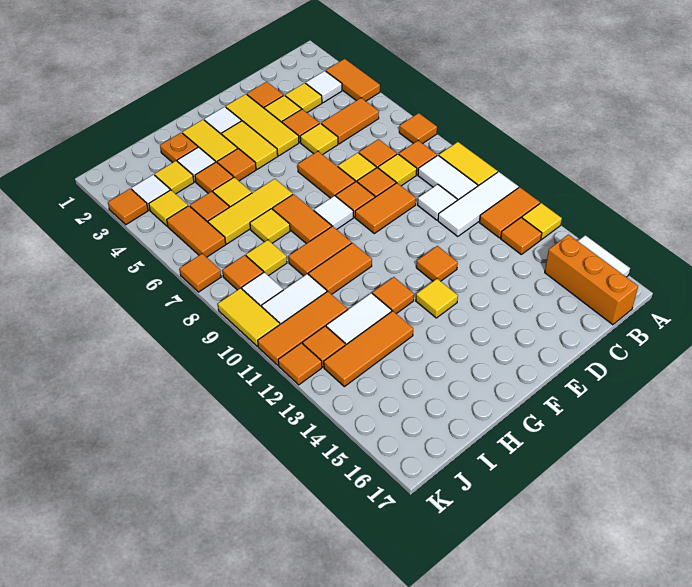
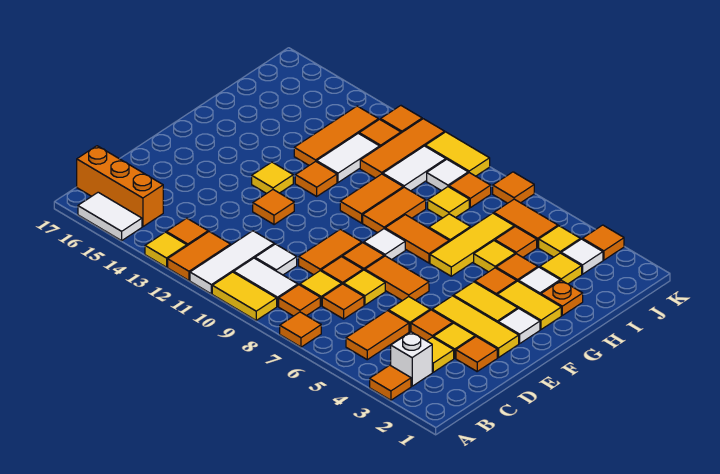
orange 1x2 tile [326,59,380,101] -> orange 1x1 tile [370,365,411,400]
white 1x1 tile [306,71,342,103] -> white 1x1 brick [391,332,432,386]

